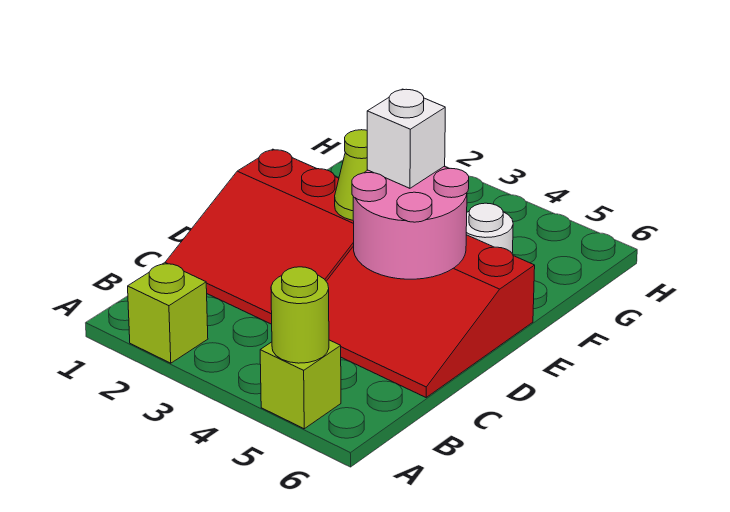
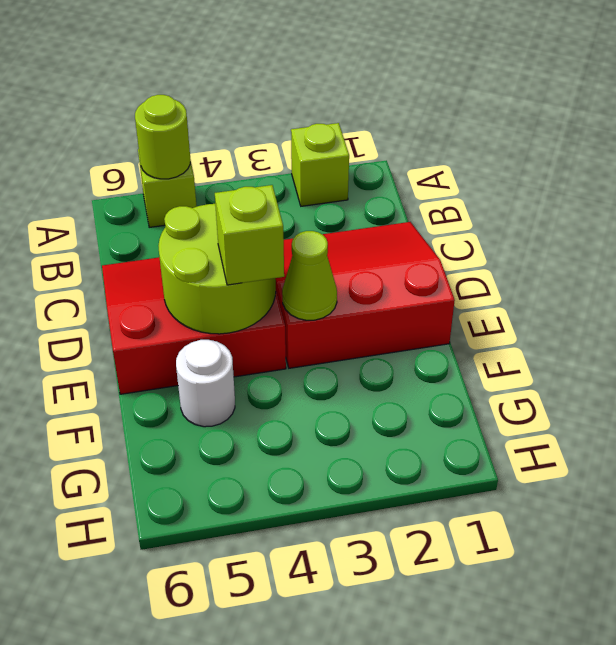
pink 2x2 round brick [352,166,469,279] -> lime 2x2 round brick [158,204,276,334]
white 1x1 brick [367,89,445,188] -> lime 1x1 brick [215,185,284,285]

